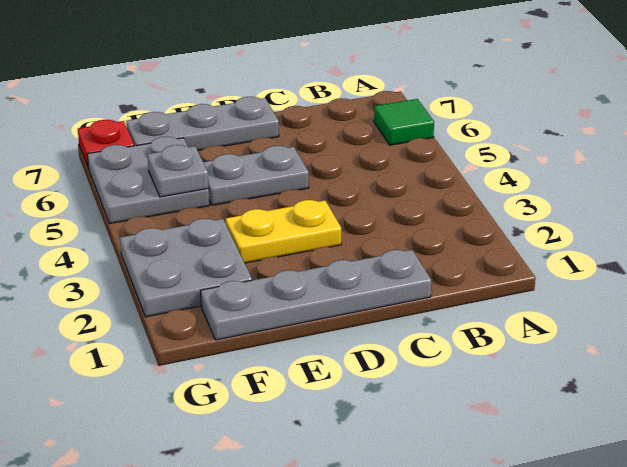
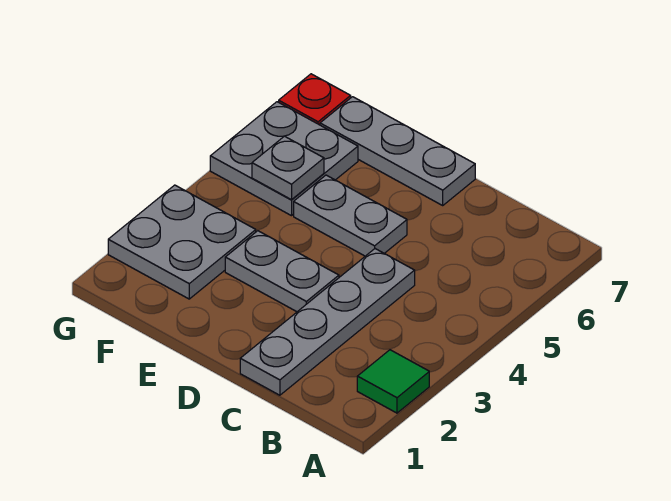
green 1x1 tile [374,99,434,145] -> green 1x1 tile moved to [357,350,429,413]
grey 1x4 plate [201,250,431,340] -> grey 1x4 plate turned to [240,249,415,395]
yellow 1x2 plate [226,200,341,263] -> grey 1x2 plate [225,231,339,312]

